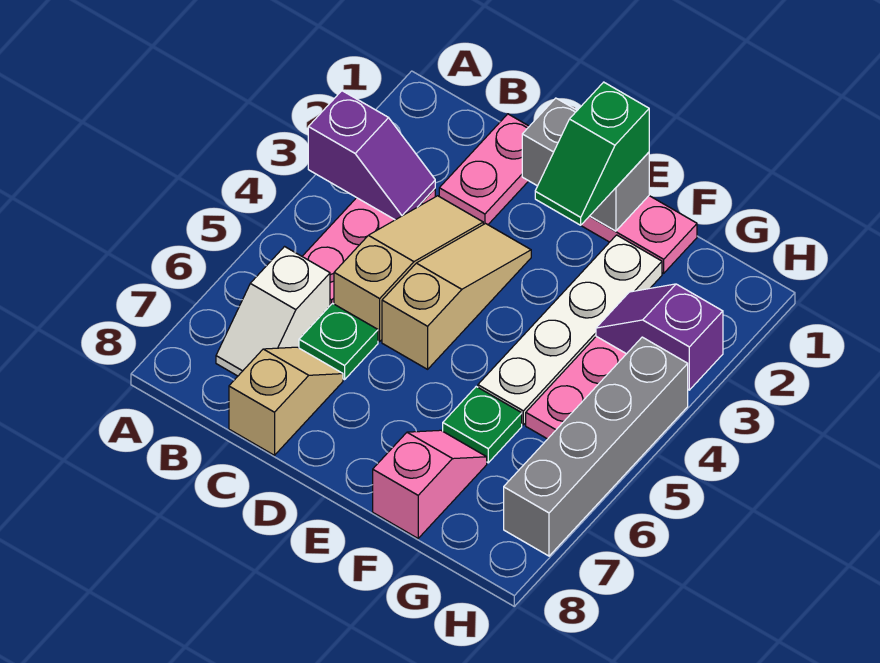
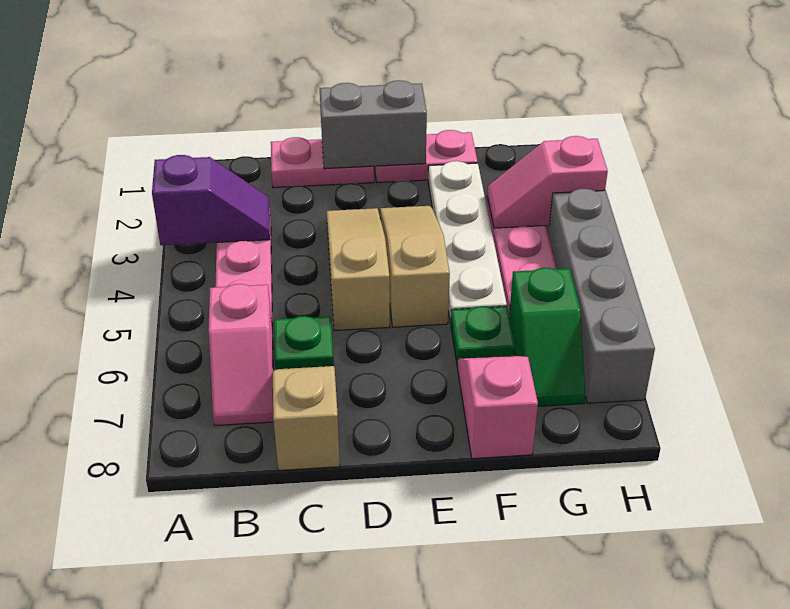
white 1x2 slope [216,247,330,376] -> pink 1x2 slope [208,284,274,426]
pink 1x2 plate [439,114,529,225] -> pink 1x2 plate turned to [271,137,374,188]
tan 1x3 slope [334,196,483,342] -> tan 1x3 slope moved to [380,206,450,327]
green 1x2 slope [535,82,649,225] -> green 1x2 slope moved to [509,268,585,406]
purple 1x2 slope [596,284,723,390] -> pink 1x2 slope [487,136,608,228]

